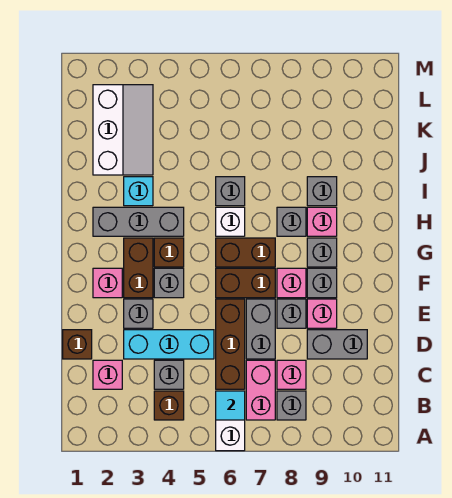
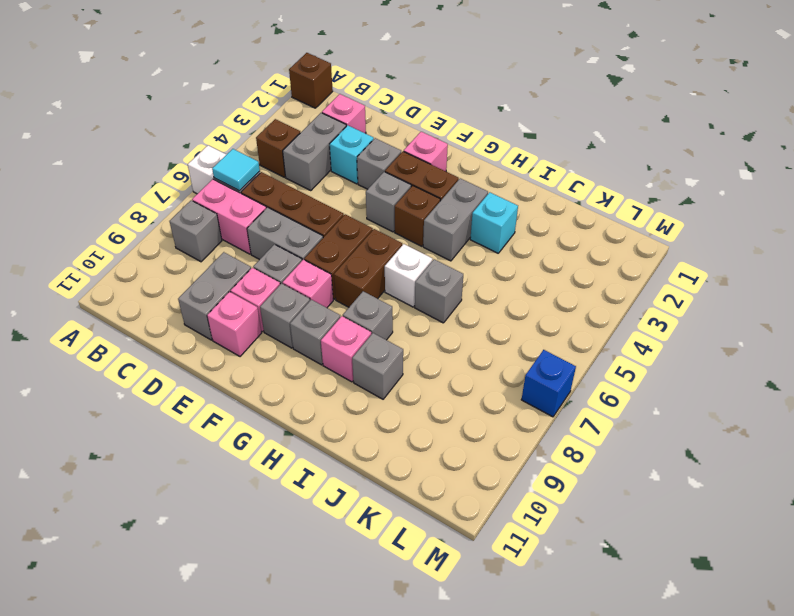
grey 1x1 brick [154,360,184,389] -> grey 1x2 brick [283,113,346,191]
pink 1x1 brick [277,360,306,389] -> pink 1x1 brick moved to [207,292,262,356]
brown 1x1 brick [63,330,92,359] -> brown 1x1 brick moved to [289,53,333,108]
cyan 1x3 brick [124,330,214,359] -> cyan 1x1 brick [330,125,374,184]
grey 1x3 brick [93,207,184,236] -> grey 1x2 brick [423,178,488,261]
white 2x3 slope [93,85,153,175] -> none
none -> blue 1x1 brick [521,350,576,417]

